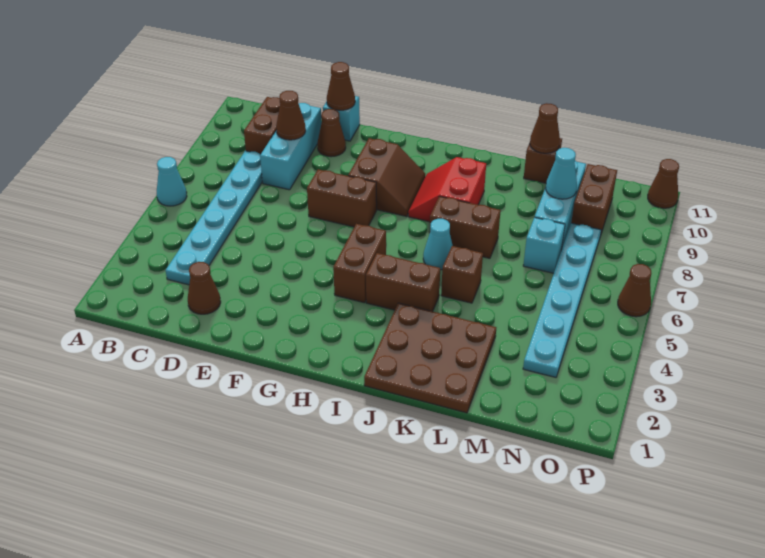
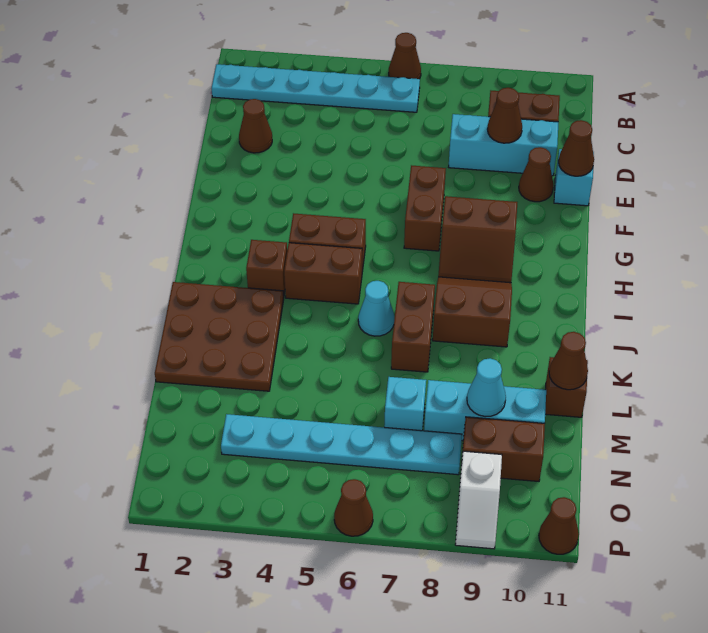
cyan 1x1 cone [157,157,187,206] -> brown 1x1 cone [389,33,421,79]
cyan 1x6 plate [166,151,262,285] -> cyan 1x6 plate moved to [212,64,420,112]
brown 1x2 brick [366,253,440,312] -> brown 1x2 brick turned to [284,243,362,304]
red 2x2 slope [408,157,486,222] -> brown 2x2 slope [433,277,512,347]
brown 1x1 brick [441,246,483,303] -> brown 1x1 brick moved to [246,240,287,297]
none -> white 1x2 slope [455,451,502,549]

